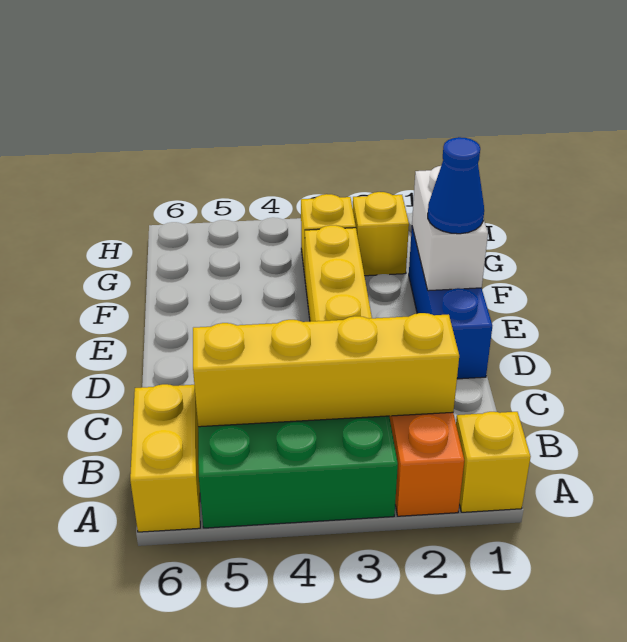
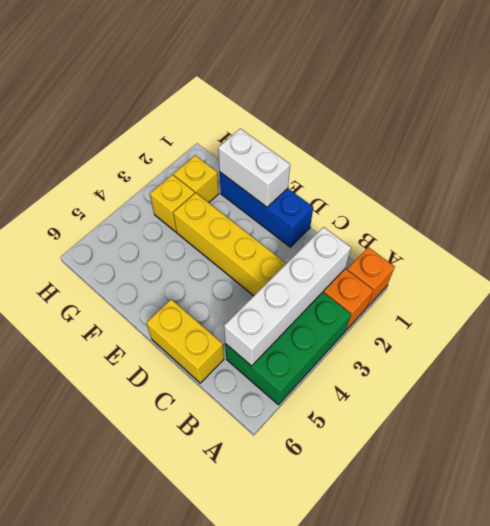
yellow 1x1 brick [456,412,531,512] -> orange 1x1 brick [347,247,395,307]
yellow 1x2 brick [130,384,200,532] -> yellow 1x2 brick moved to [146,299,224,383]
yellow 1x4 brick [193,313,459,427] -> white 1x4 brick [224,227,351,366]
blue 1x1 cone [428,137,484,234] -> none

